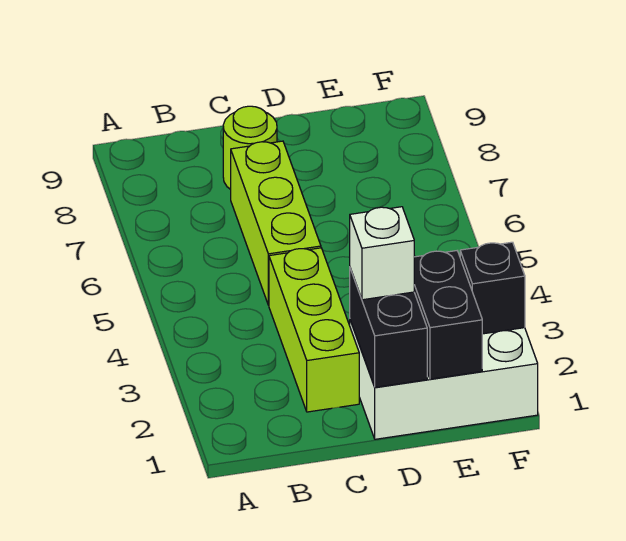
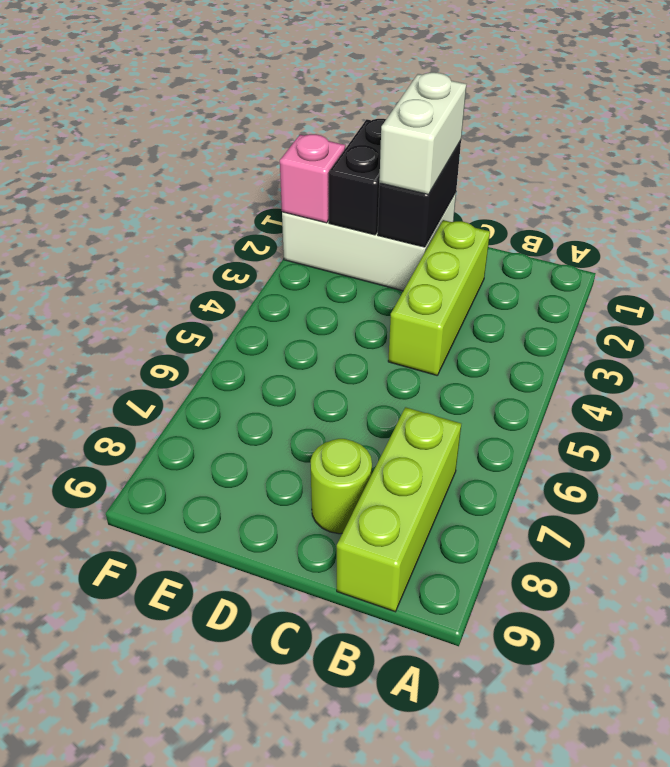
lime 1x3 brick [231,141,321,305] -> lime 1x3 brick moved to [337,407,461,612]
white 1x1 brick [350,207,414,300] -> white 1x2 brick [379,72,466,194]
black 1x1 brick [460,242,525,334] -> pink 1x1 brick [280,134,345,223]

